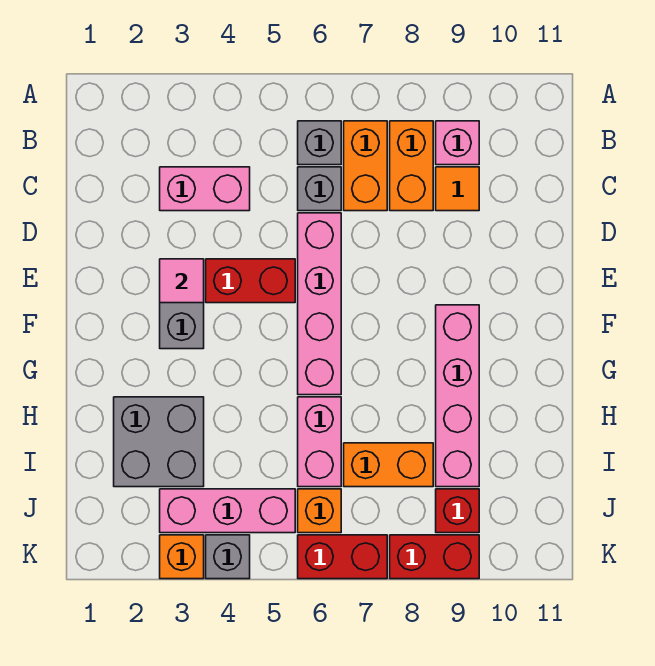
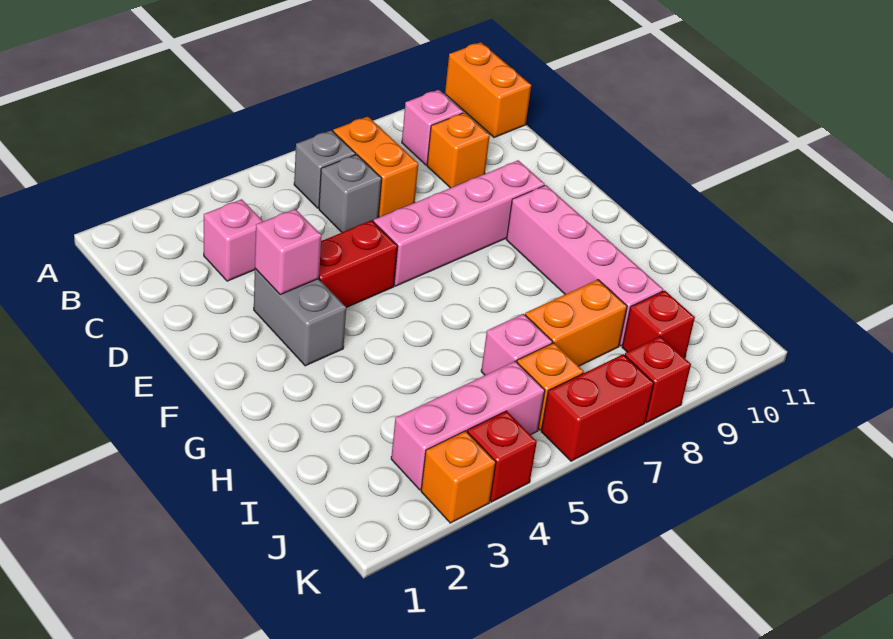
orange 1x2 brick [390,121,433,211] -> orange 1x2 brick moved to [445,42,531,138]
pink 1x2 brick [160,167,250,211] -> pink 1x1 brick [204,199,263,281]
orange 1x1 tile [436,167,479,211] -> orange 1x1 brick [427,113,490,188]
pink 1x4 brick [298,213,341,395] -> pink 1x4 brick turned to [373,160,545,286]
pink 1x1 tile [160,259,204,303] -> pink 1x1 brick [255,209,321,295]
grey 2x2 brick [114,397,204,487] -> none
pink 1x2 brick [298,397,341,487] -> pink 1x1 brick [481,314,552,375]
grey 1x1 brick [206,535,250,579] -> red 1x1 brick [467,411,537,502]
red 1x2 brick [390,535,479,579] -> red 1x1 brick [625,336,691,422]

